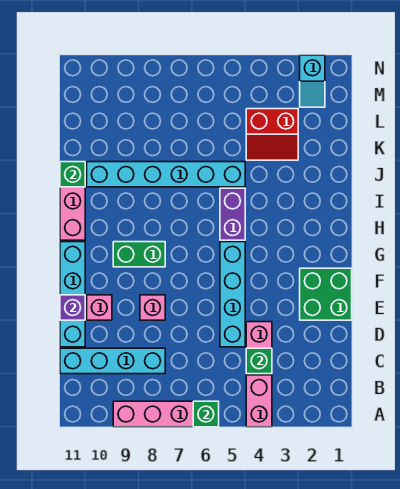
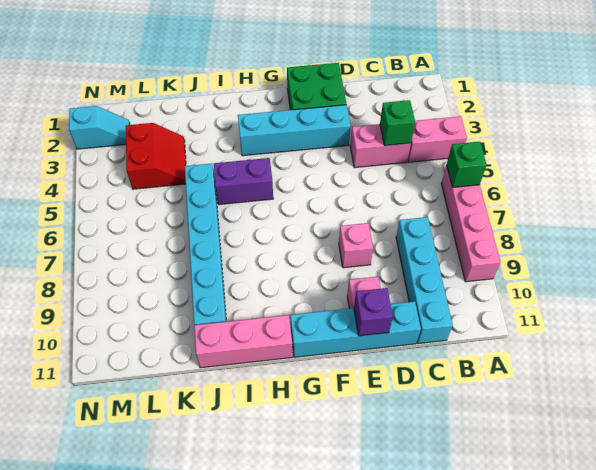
cyan 1x4 brick [220,242,245,347] -> cyan 1x4 brick moved to [238,105,351,156]
green 1x2 brick [113,242,165,267] -> none
green 1x1 brick [60,162,85,187] -> none

